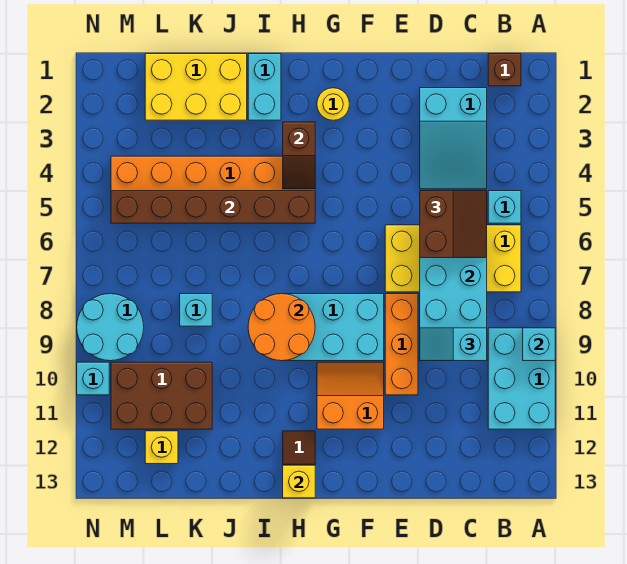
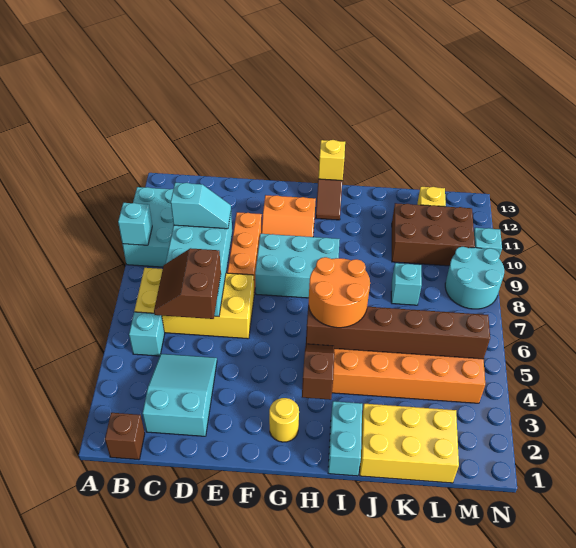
orange 2x2 round brick [248,294,315,361] -> orange 2x2 round brick moved to [309,257,370,328]

